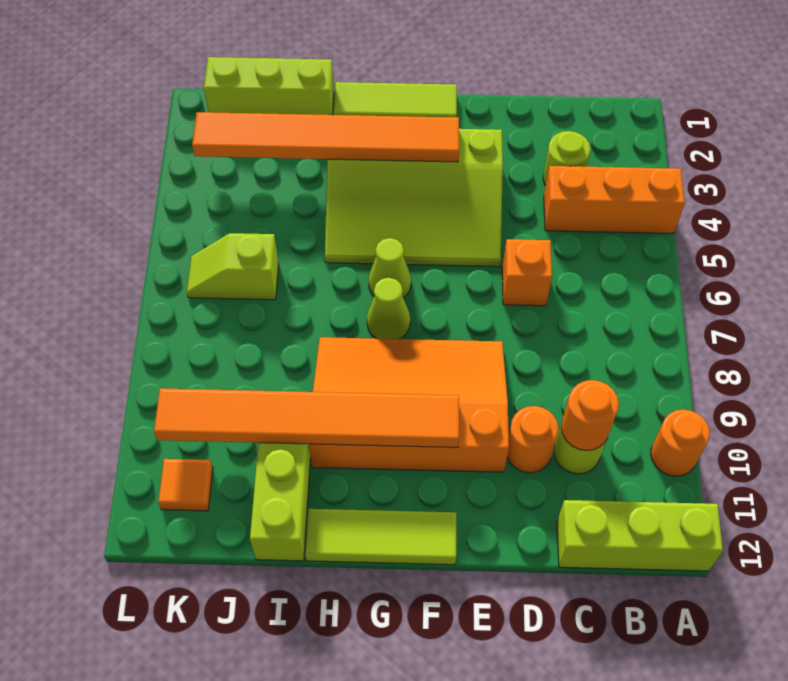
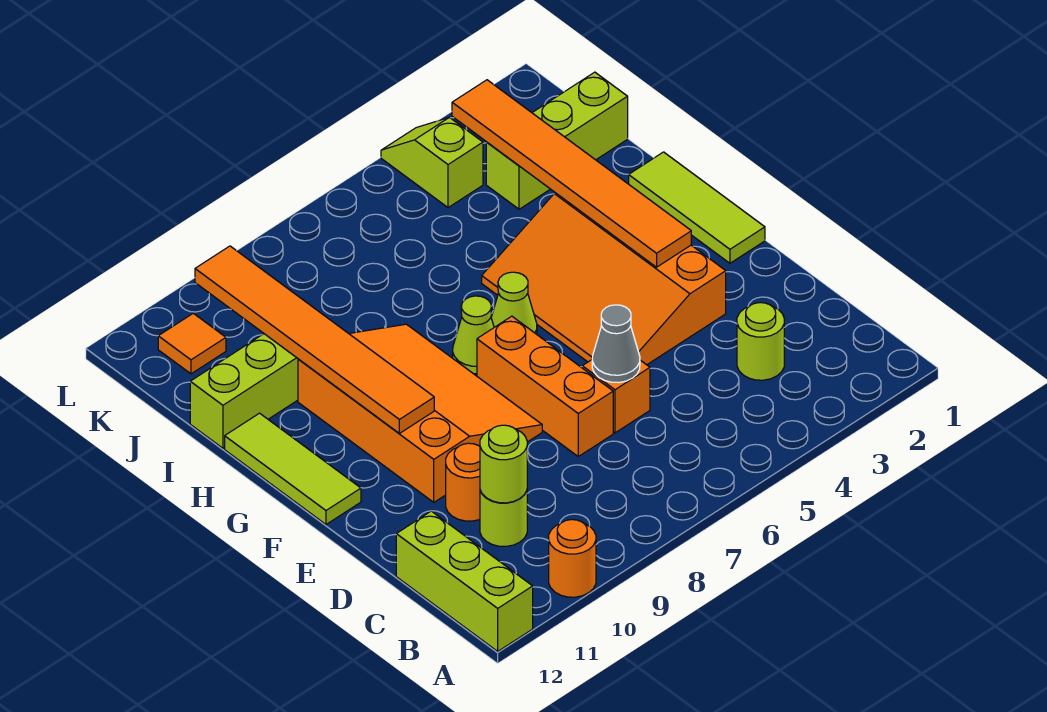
orange 1x3 brick [544,166,685,234] -> orange 1x3 brick moved to [477,316,613,456]
orange 1x1 round brick [561,380,619,450] -> lime 1x1 round brick [480,425,527,503]
none -> grey 1x1 cone [592,305,640,383]
lime 3x4 slope [325,129,503,267] -> orange 3x4 slope [482,193,726,365]
lime 1x3 brick [204,57,334,115] -> lime 1x3 brick turned to [486,72,628,209]
lime 1x2 slope [187,233,279,300] -> lime 1x2 slope moved to [381,117,483,208]

